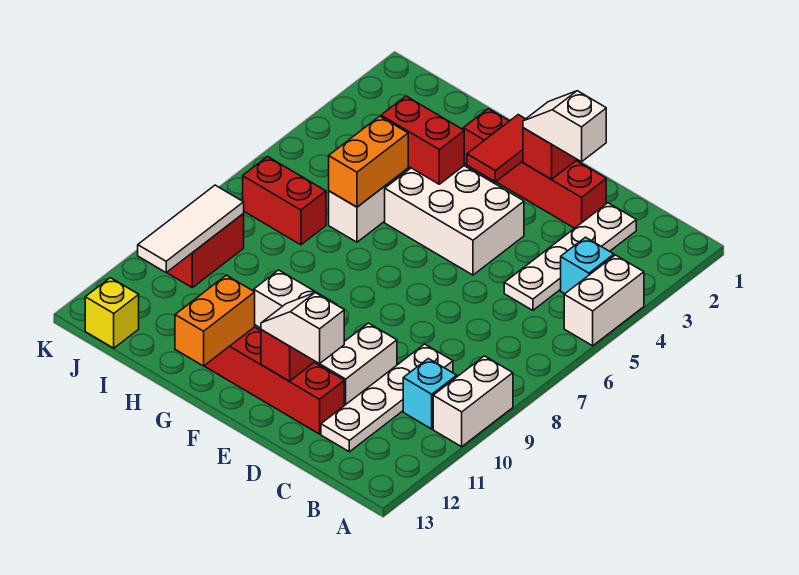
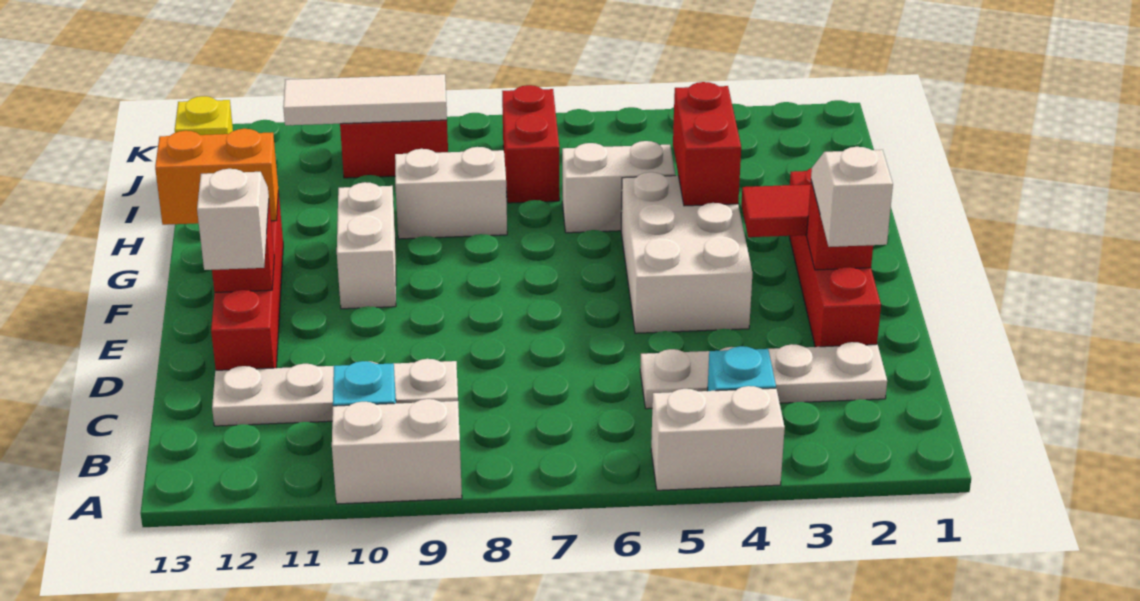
white 1x2 brick [317,323,397,406] -> white 1x2 brick moved to [395,147,507,239]
orange 1x2 brick [329,116,408,207] -> none

